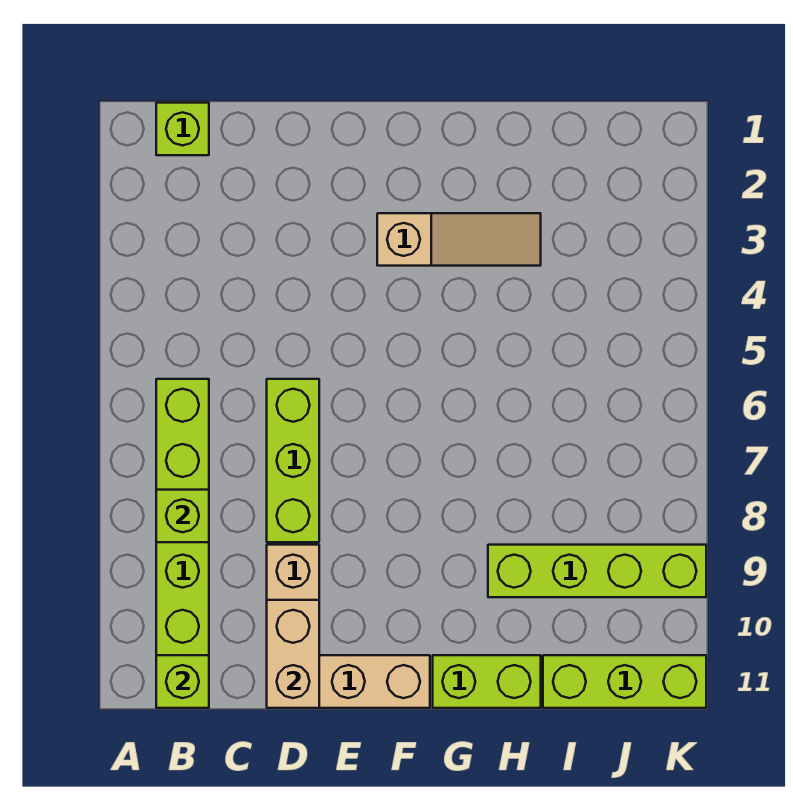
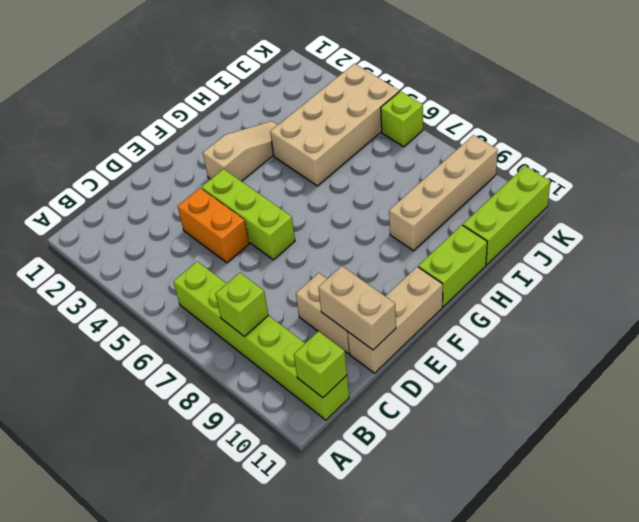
lime 1x1 brick [156,103,209,155] -> lime 1x1 brick moved to [381,91,423,147]
none -> orange 1x2 brick [178,188,249,263]
lime 1x3 brick [267,379,319,542] -> lime 1x3 brick moved to [201,169,295,260]
none -> tan 2x4 brick [270,64,399,186]
lime 1x4 brick [488,545,706,597] -> tan 1x4 brick [389,135,498,251]

